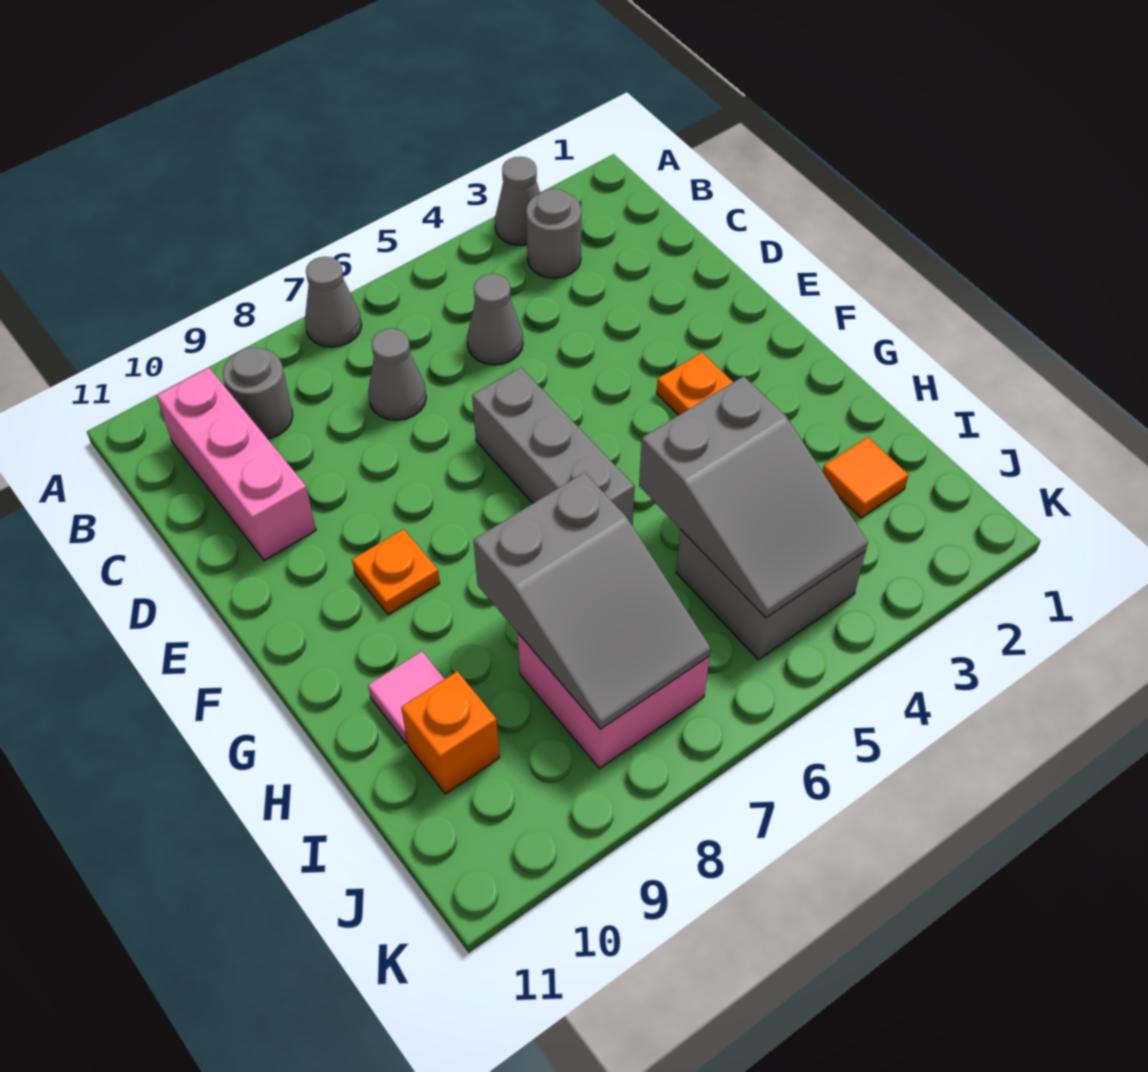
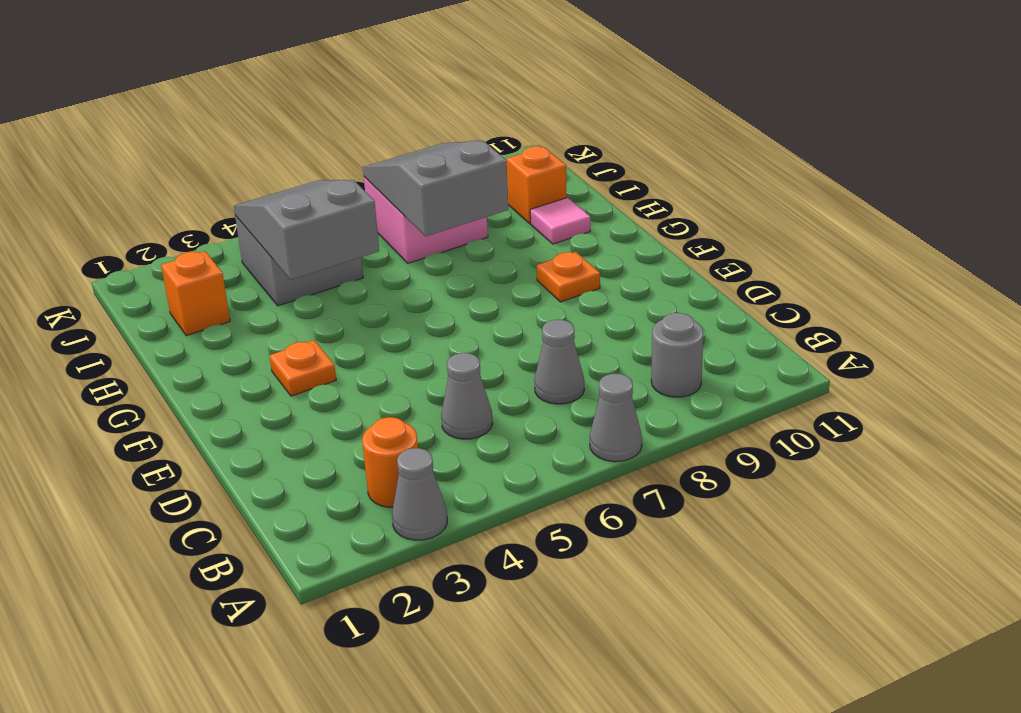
grey 1x1 round brick [526,189,581,278] -> orange 1x1 round brick [362,417,418,507]
pink 1x3 brick [157,368,316,560] -> none
grey 1x3 brick [472,367,635,526] -> none
orange 1x1 tile [822,437,908,518] -> orange 1x1 brick [161,251,230,336]

